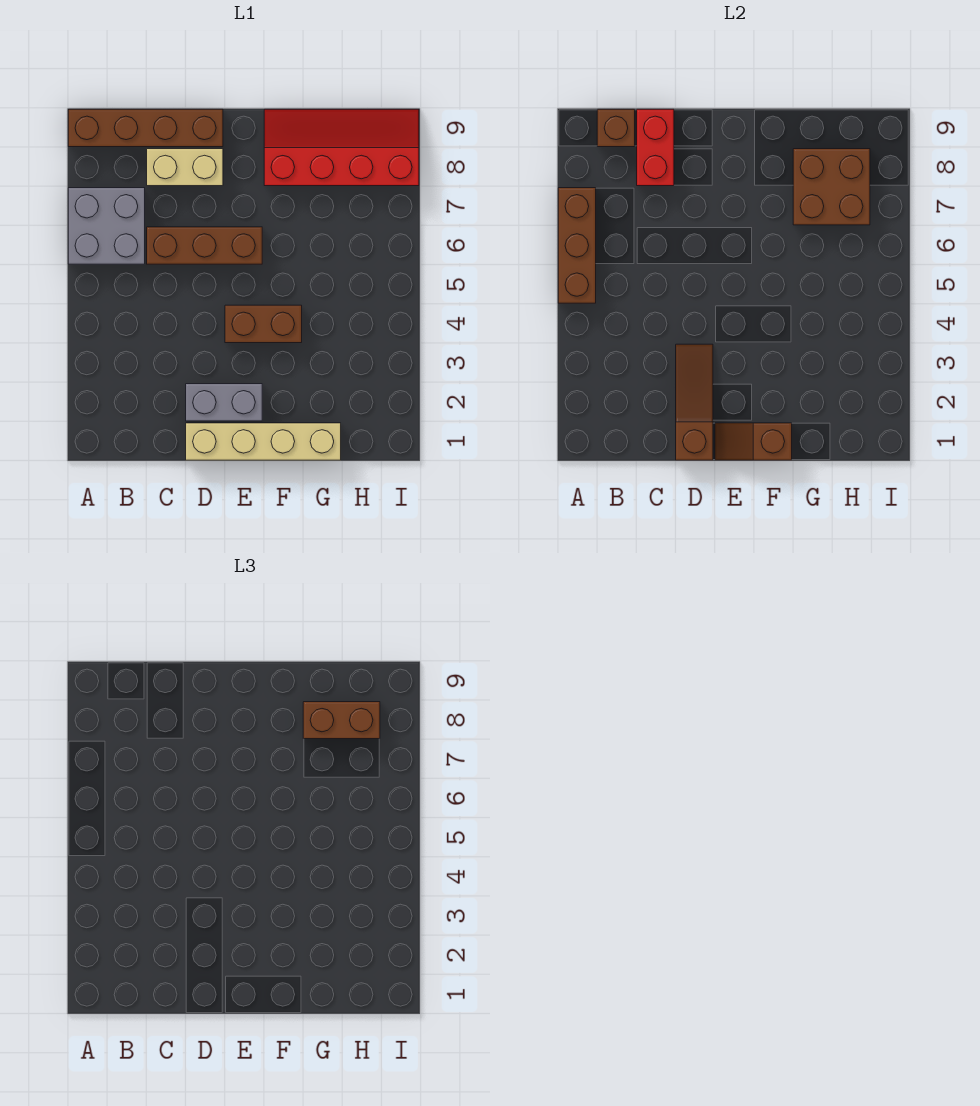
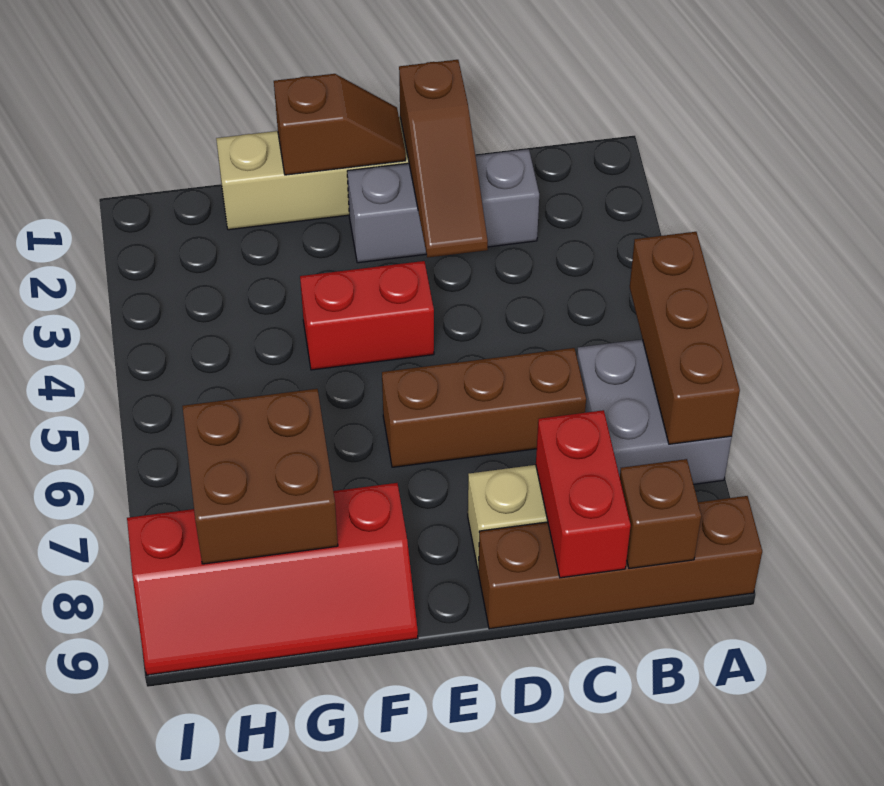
grey 1x2 brick [186,384,262,421] -> grey 1x3 brick [347,149,539,263]
brown 1x2 brick [225,305,302,343] -> red 1x2 brick [300,261,434,370]
brown 1x2 brick [303,702,380,739] -> none

